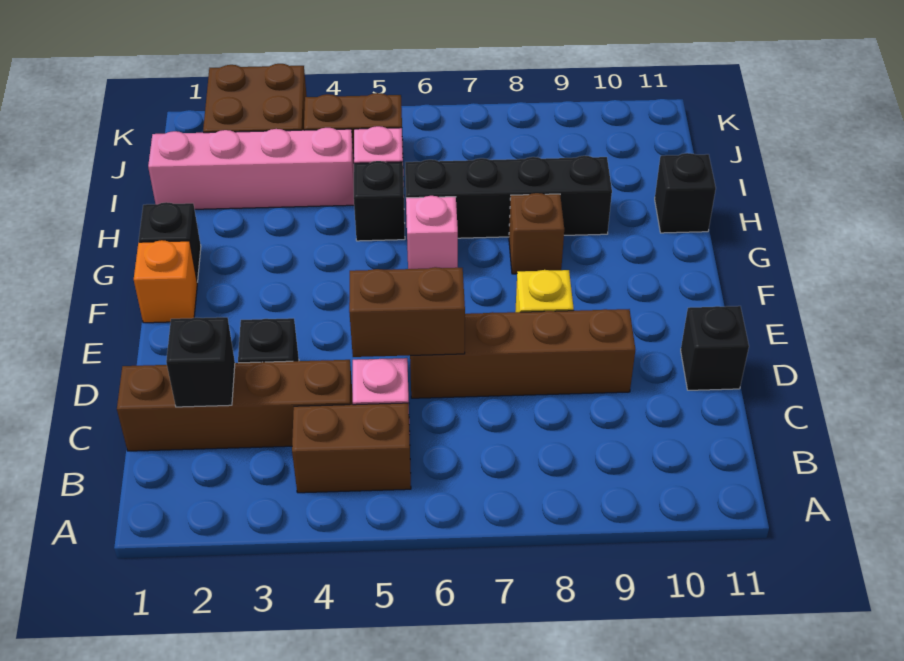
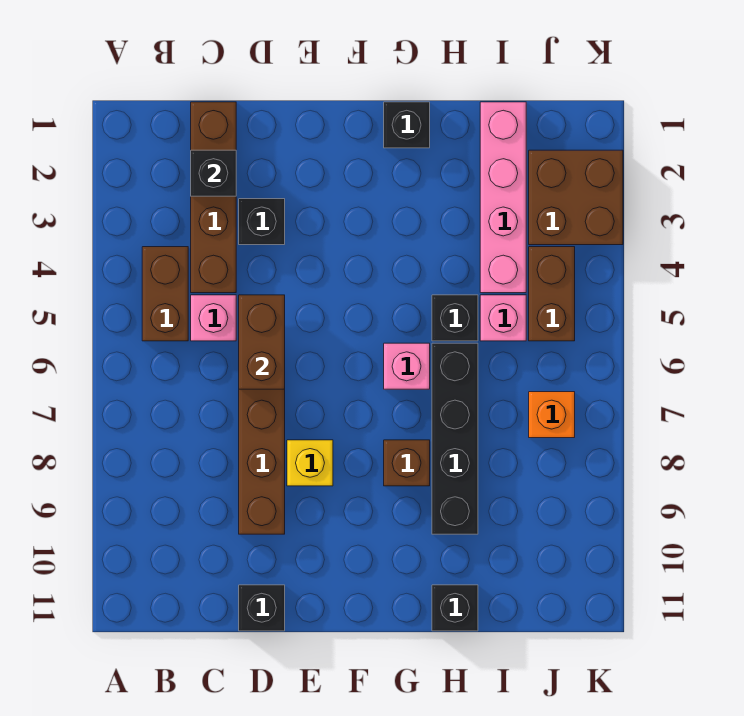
orange 1x1 brick [134,240,197,323] -> orange 1x1 brick moved to [529,392,575,438]

